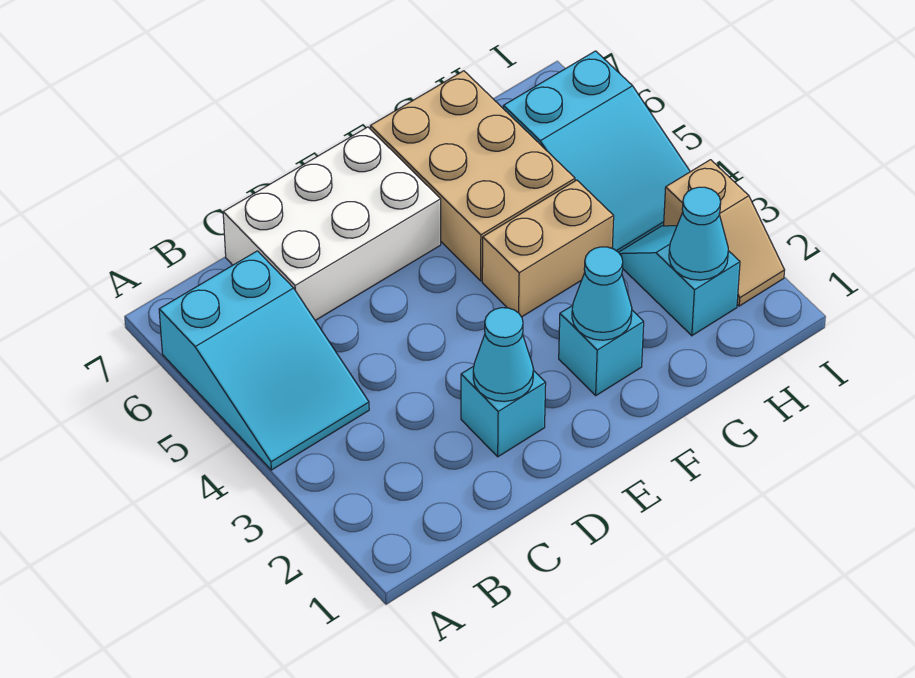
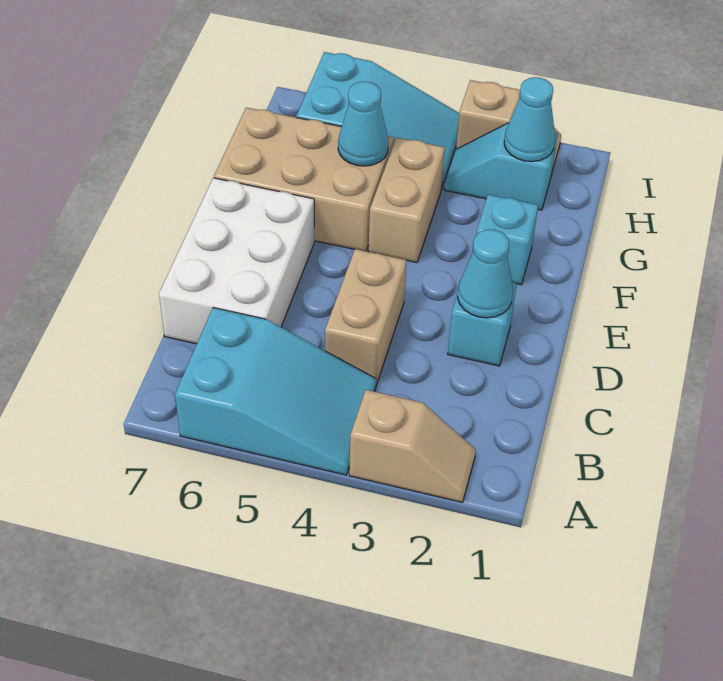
none -> tan 1x2 slope [349,390,476,502]
none -> tan 1x2 brick [325,249,406,384]
cyan 1x1 cone [572,247,632,340] -> cyan 1x1 cone moved to [338,81,389,166]

